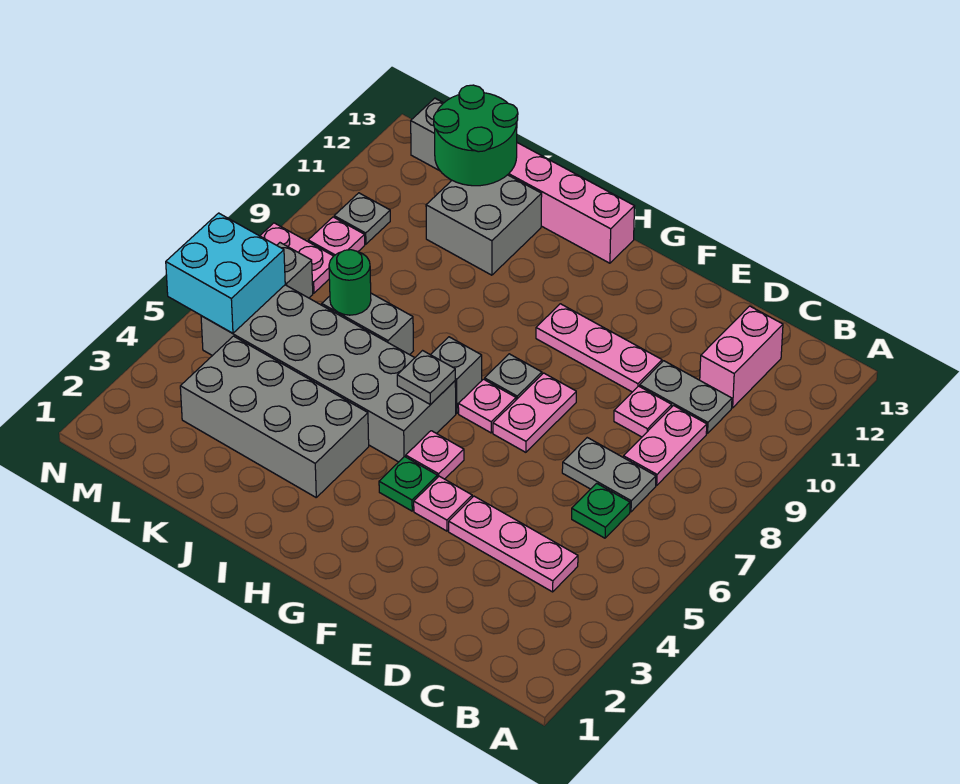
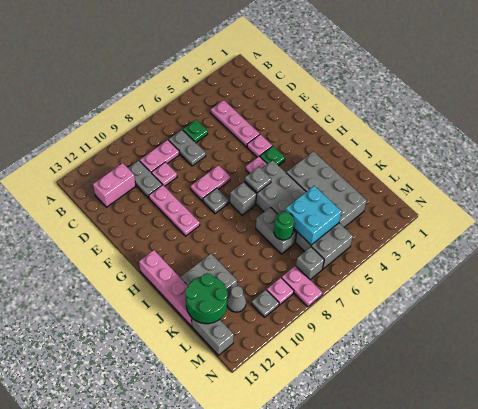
pink 1x1 plate [458,379,516,433] -> none
none -> grey 1x1 cone [227,286,246,312]
cyan 2x2 brick [166,213,285,333] -> cyan 2x2 brick moved to [285,186,341,245]

